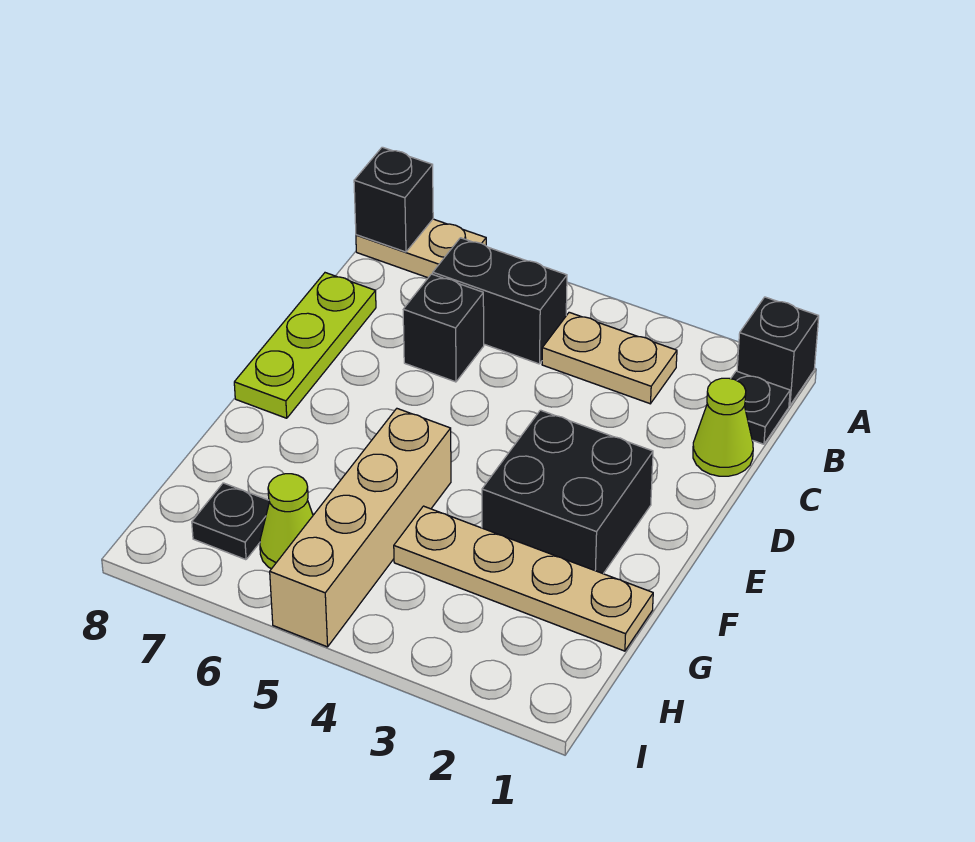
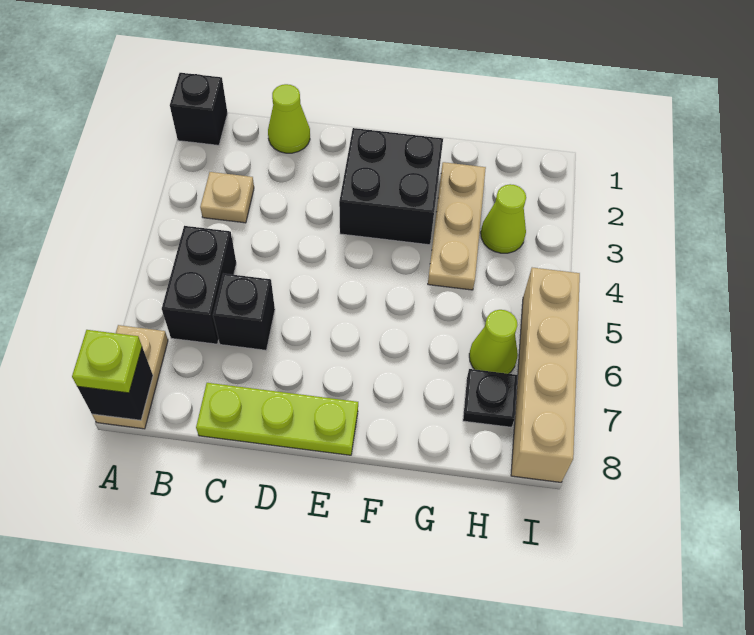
none -> lime 1x1 plate [72,330,142,393]
black 1x1 plate [731,371,790,444] -> none
tan 1x2 plate [542,312,677,404] -> tan 1x1 plate [200,172,254,223]
tan 1x4 brick [270,409,451,647] -> tan 1x4 brick turned to [511,268,580,482]
tan 1x4 plate [394,506,653,651] -> tan 1x3 plate [428,162,486,290]
none -> lime 1x1 cone [481,184,526,253]

